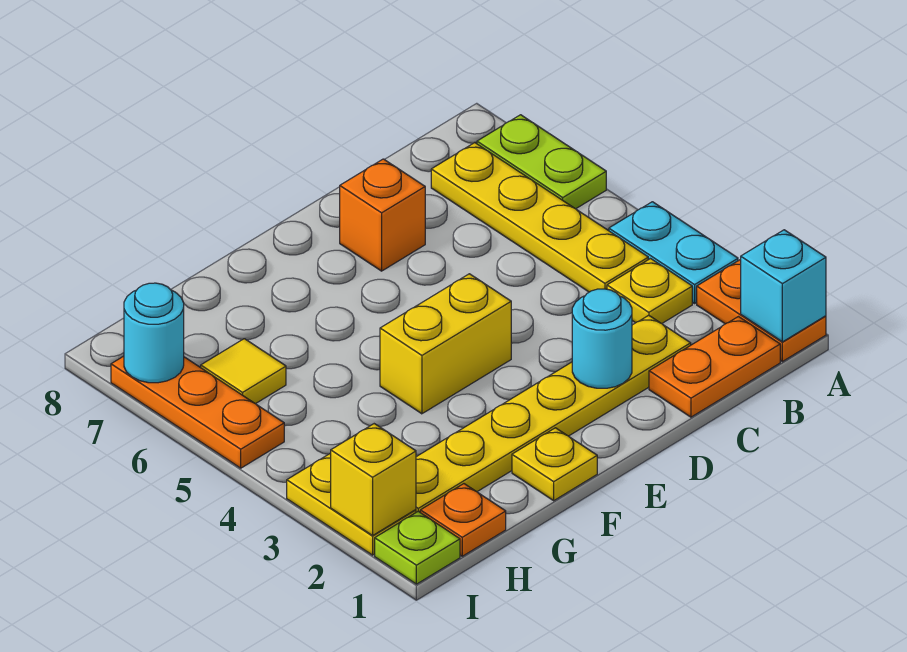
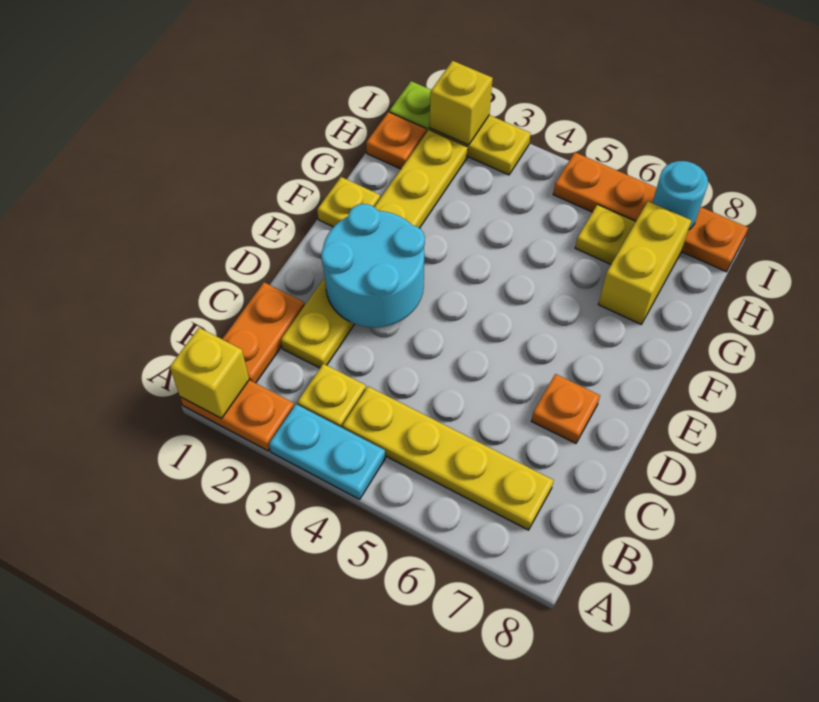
cyan 1x1 brick [741,230,826,342] -> yellow 1x1 brick [170,328,249,419]
lime 1x2 plate [477,115,606,209] -> none
cyan 1x1 round brick [572,289,632,388] -> cyan 2x2 round brick [321,204,425,327]
orange 1x1 brick [340,159,425,271] -> orange 1x1 plate [531,374,600,443]
yellow 1x2 brick [380,274,511,414] -> yellow 1x2 brick moved to [598,201,692,324]
yellow 1x1 tile [200,339,286,404] -> yellow 1x1 plate [575,205,636,264]
orange 1x3 plate [111,356,284,468] -> orange 1x4 plate [553,152,748,272]

